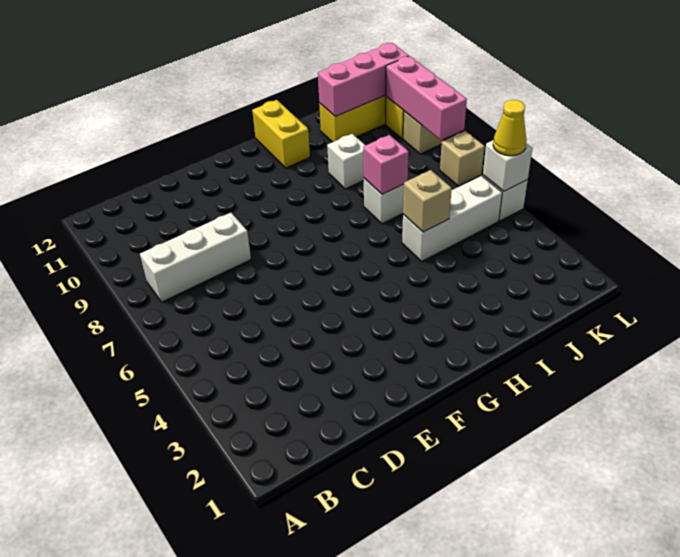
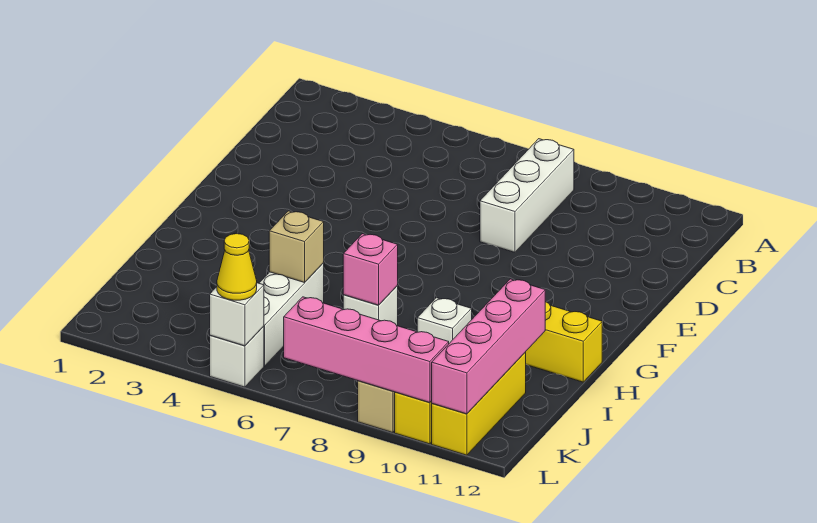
pink 1x3 brick [318,43,409,117] -> pink 1x4 brick [432,279,545,414]
tan 1x1 brick [440,131,485,186] -> none
pink 1x3 brick [386,56,467,140] -> pink 1x4 brick [284,297,449,403]

